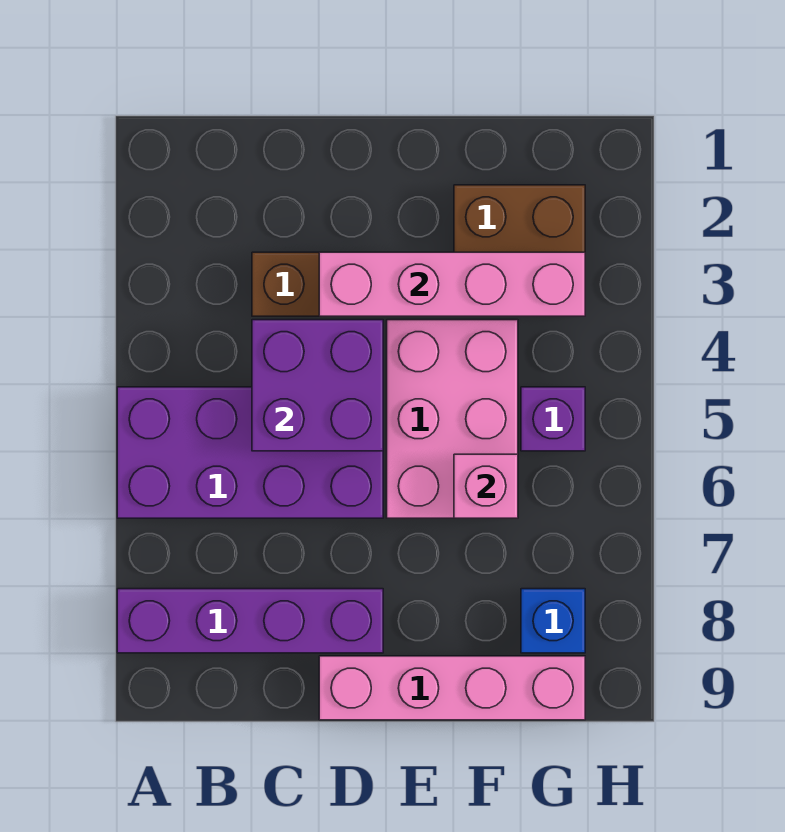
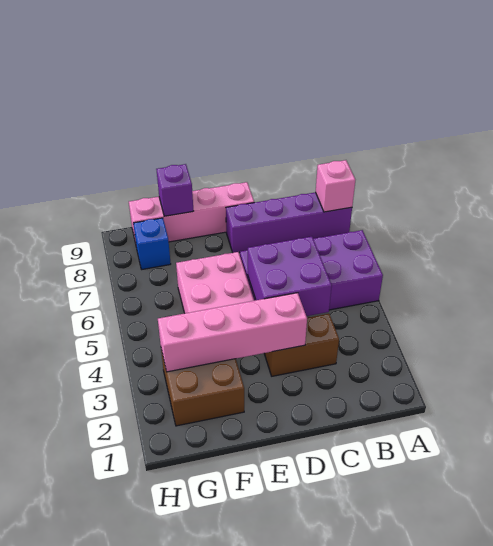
pink 1x1 brick [454,454,518,518] -> pink 1x1 brick moved to [316,160,355,212]
purple 1x1 brick [521,387,585,451] -> purple 1x1 brick moved to [156,164,193,216]

